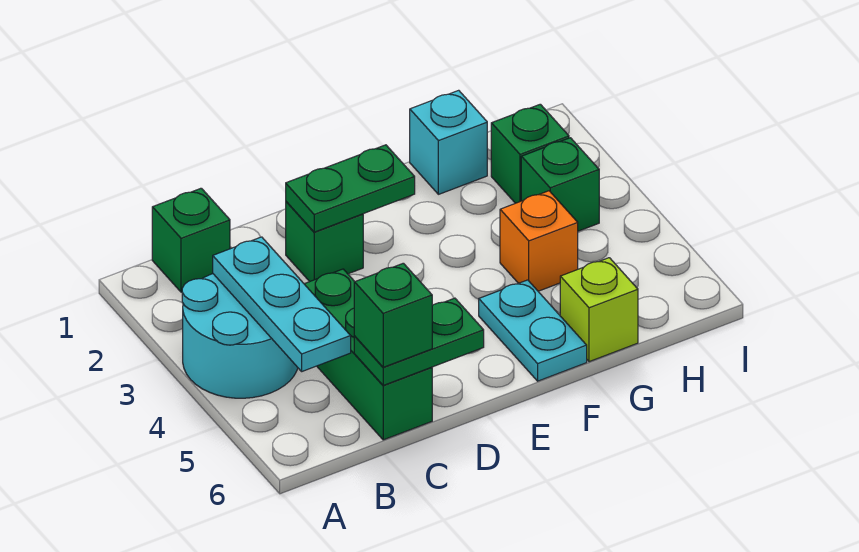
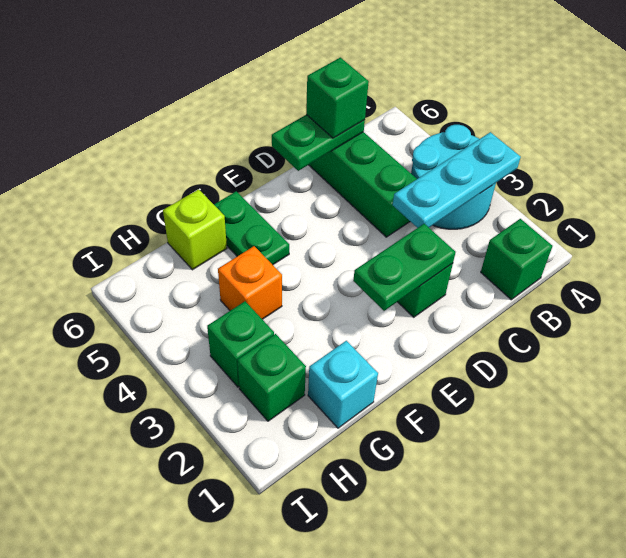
cyan 1x3 plate [213,237,351,371] -> cyan 1x3 plate turned to [393,132,521,228]
cyan 1x2 plate [479,280,587,381] -> green 1x2 plate [214,191,289,265]

